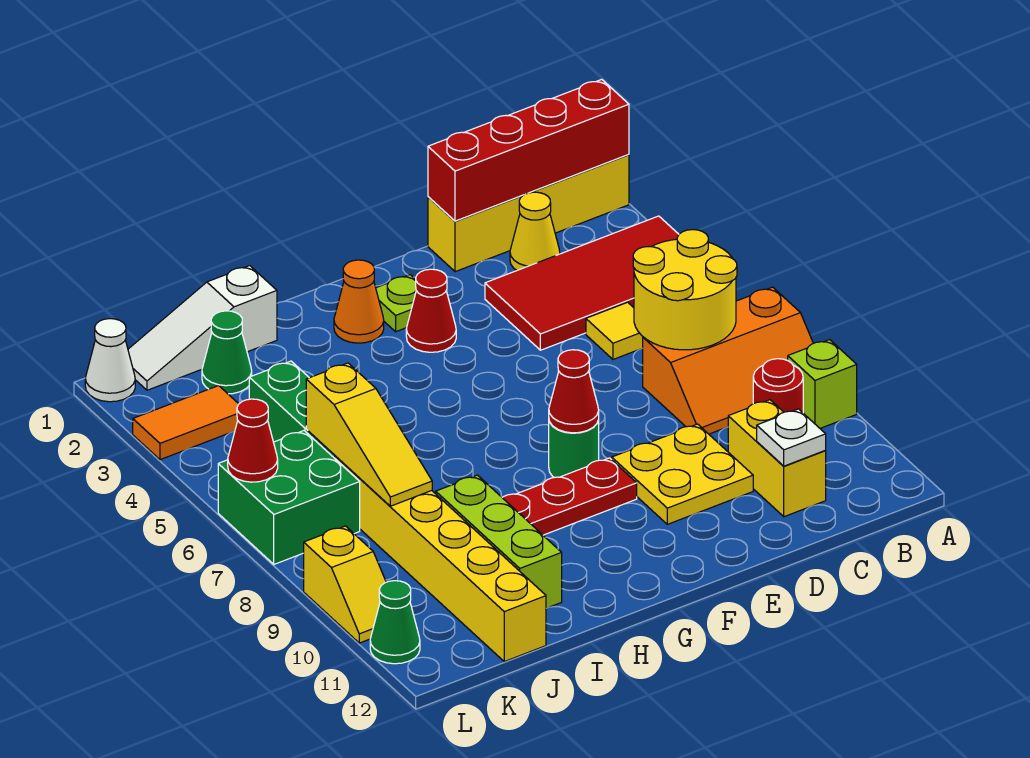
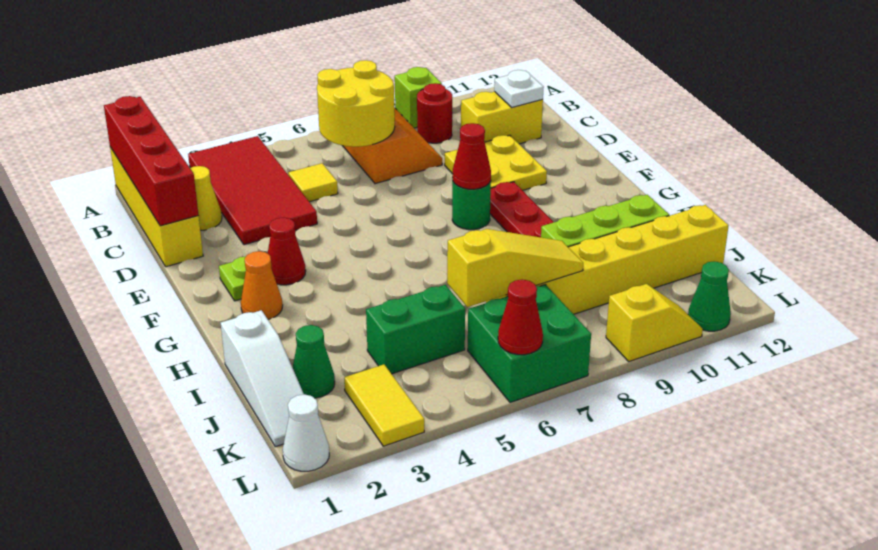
orange 1x2 tile [133,386,239,460] -> yellow 1x2 tile [344,364,424,446]

